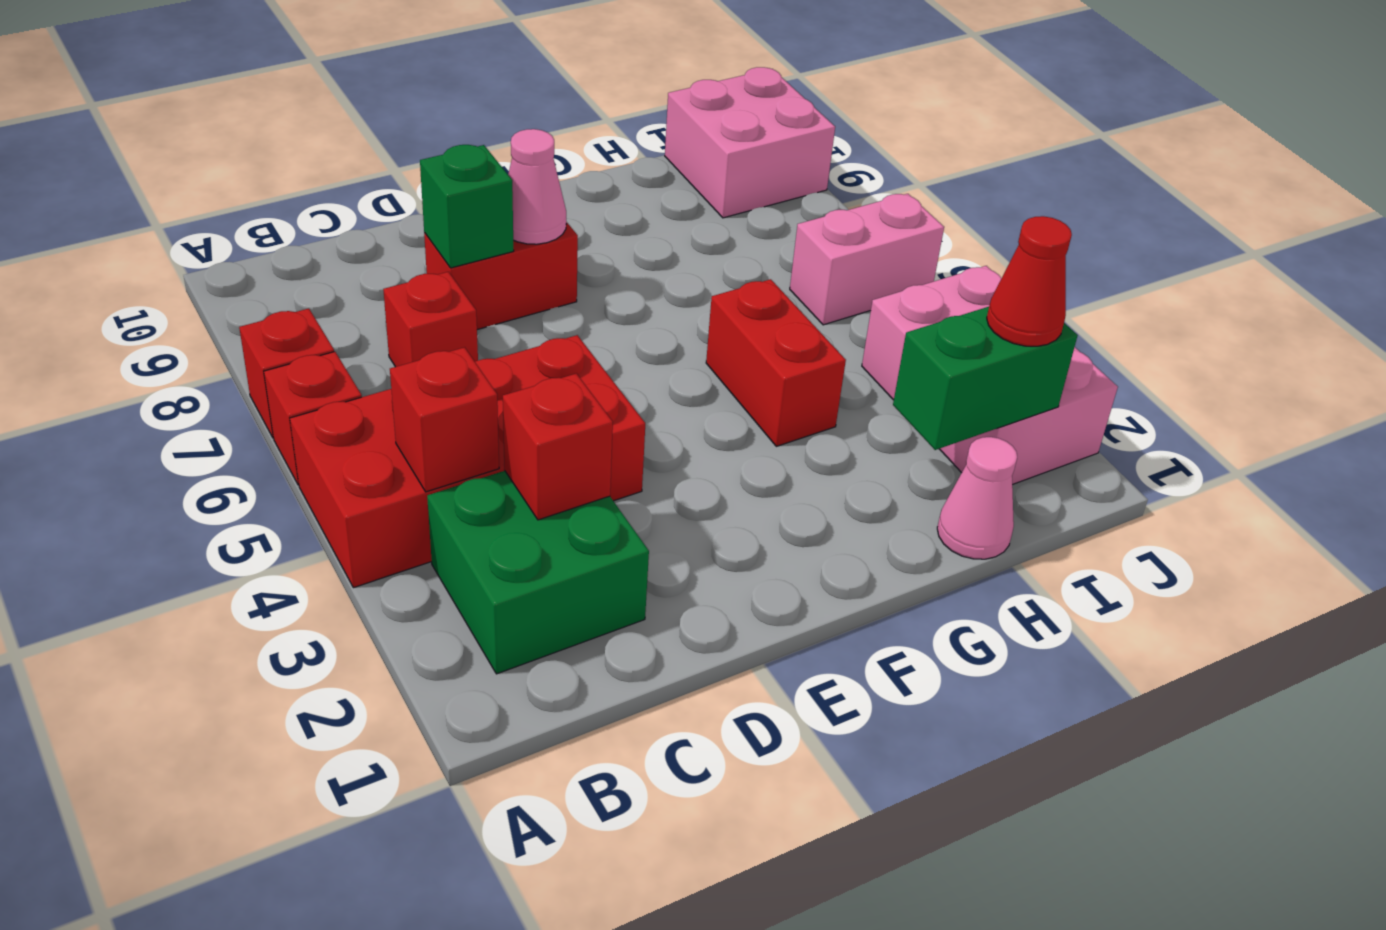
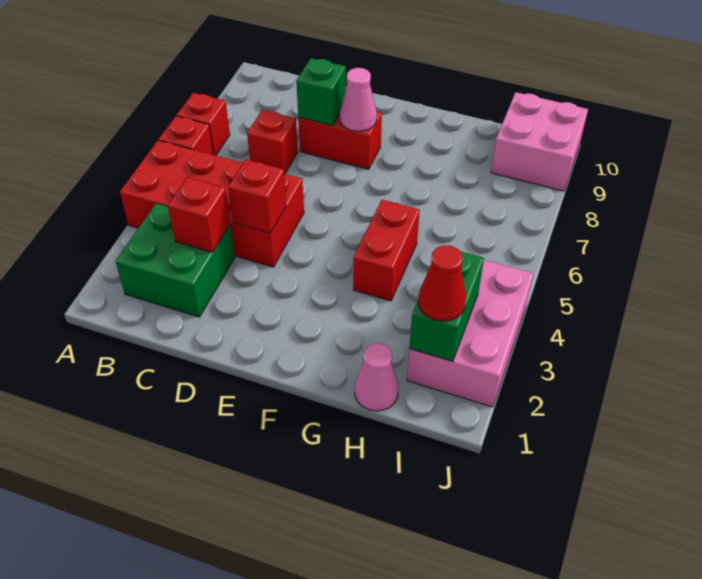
red 1x1 brick [390,347,499,492] -> red 1x1 brick moved to [228,159,286,233]
green 1x2 brick [893,307,1078,450] -> green 1x2 brick turned to [409,251,484,362]
pink 1x2 brick [790,194,944,325] -> none

